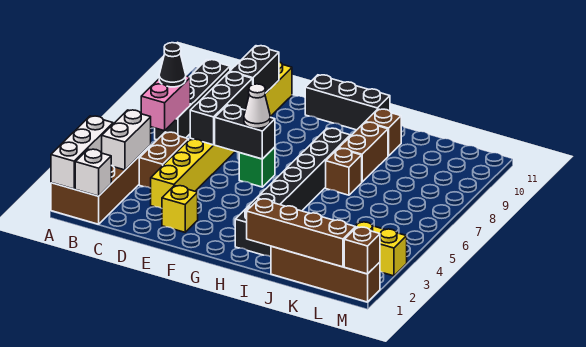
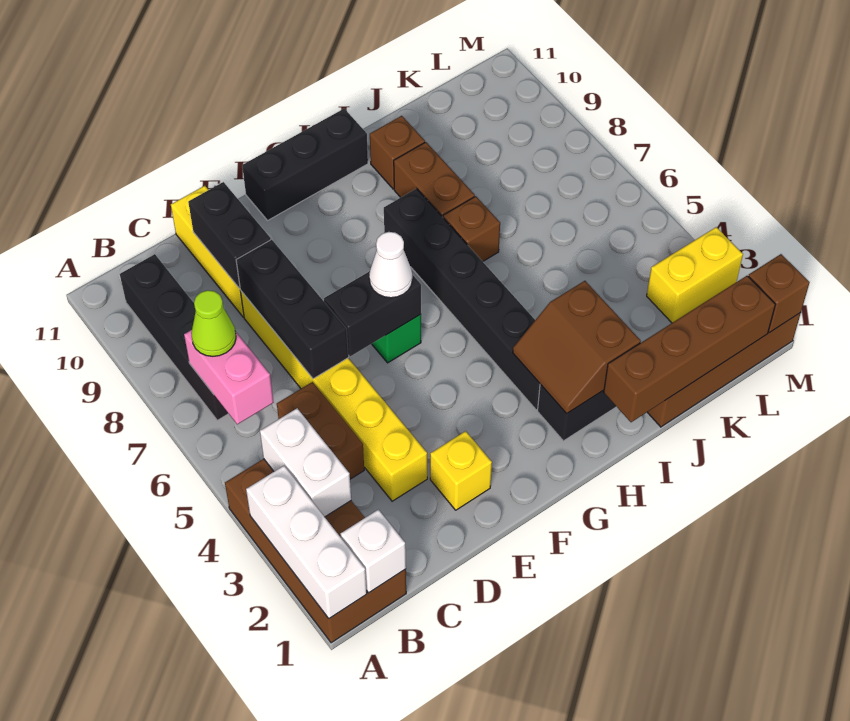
black 1x1 cone [159,43,186,87] -> lime 1x1 cone [191,290,236,356]
none -> brown 2x2 slope [513,281,641,414]

